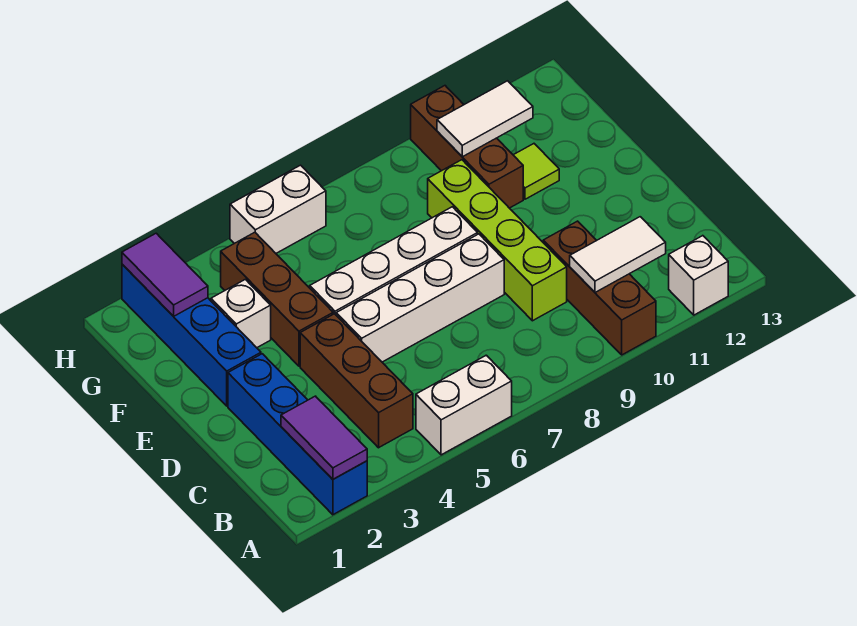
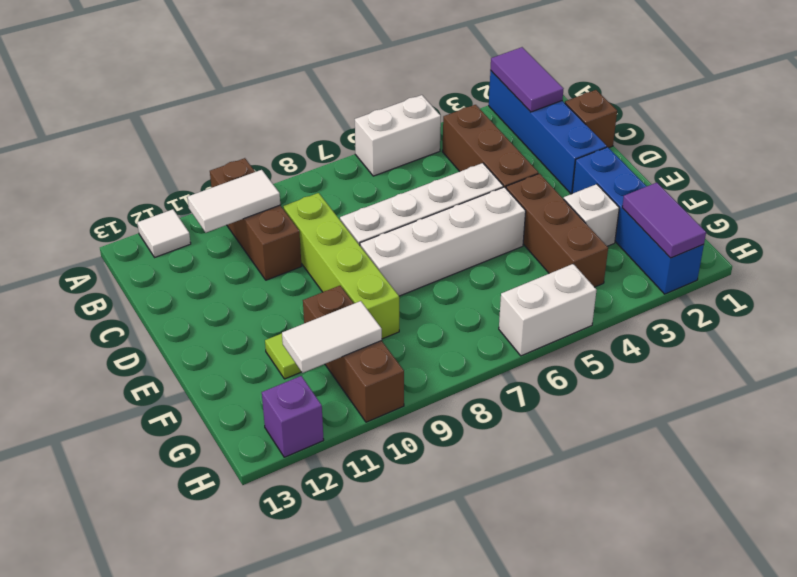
white 1x1 brick [669,236,728,315] -> white 1x1 tile [137,209,191,257]
none -> brown 1x1 brick [565,90,617,148]
none -> purple 1x1 brick [262,376,324,457]

